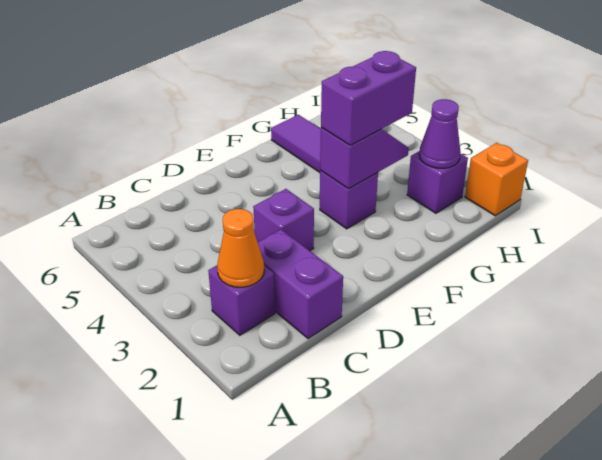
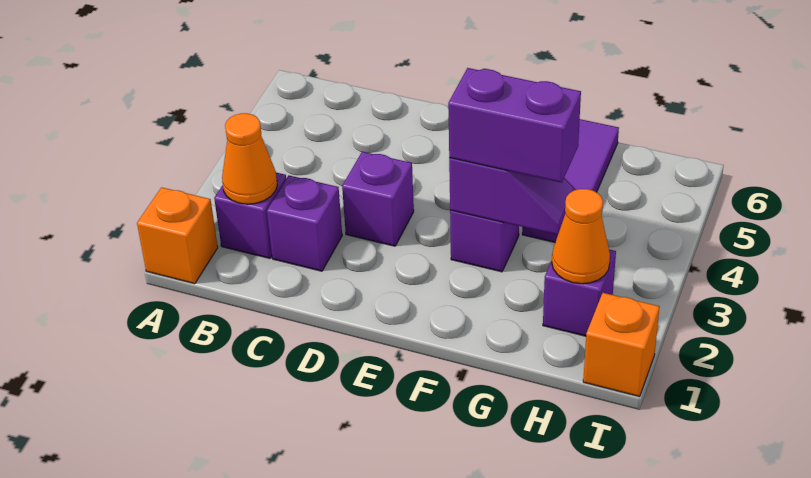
none -> orange 1x1 brick [137,187,218,284]
purple 1x2 brick [258,229,343,339] -> purple 1x1 brick [267,175,342,271]
purple 1x1 cone [419,99,460,168] -> orange 1x1 cone [552,189,610,284]

